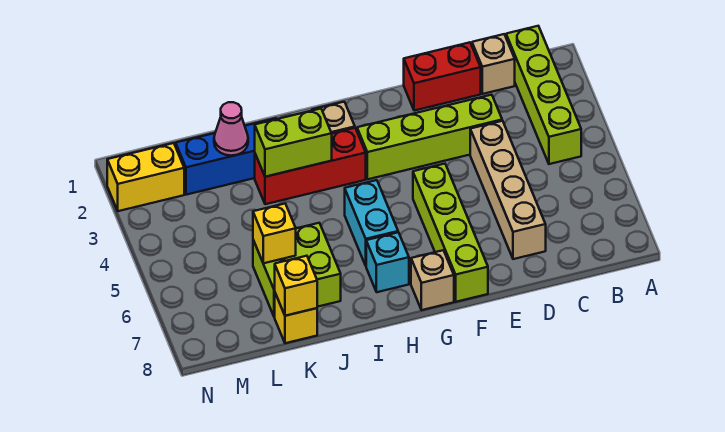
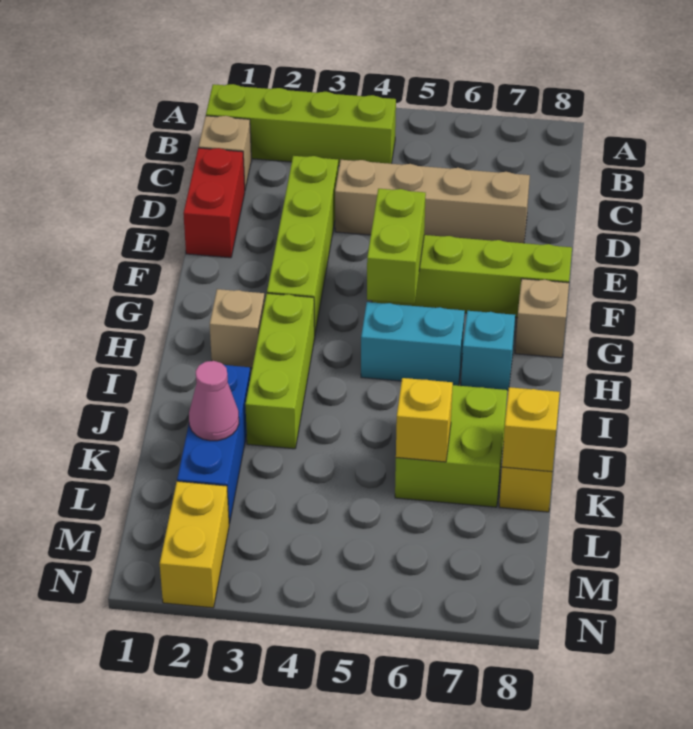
red 1x3 brick [255,128,366,204] -> lime 1x3 brick [245,293,315,449]
lime 1x2 brick [255,109,332,177] -> lime 1x2 brick moved to [367,189,426,304]

